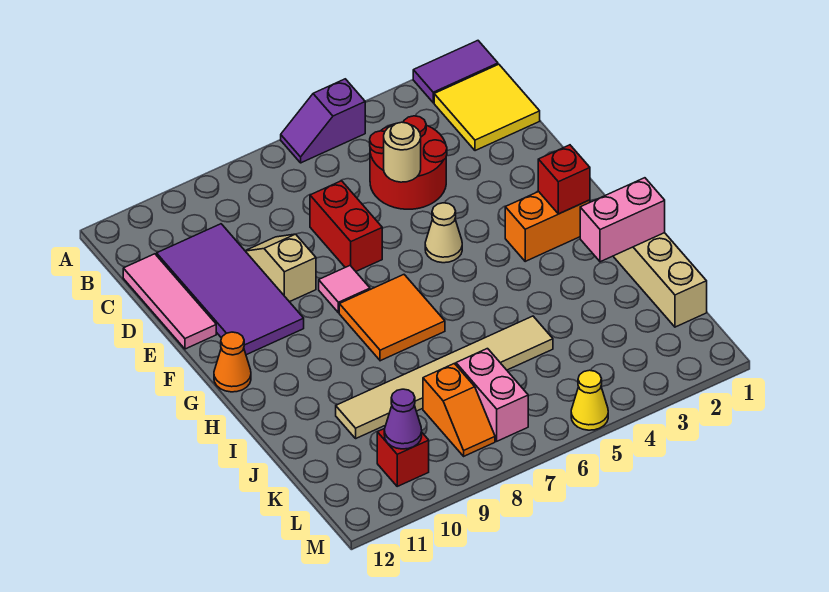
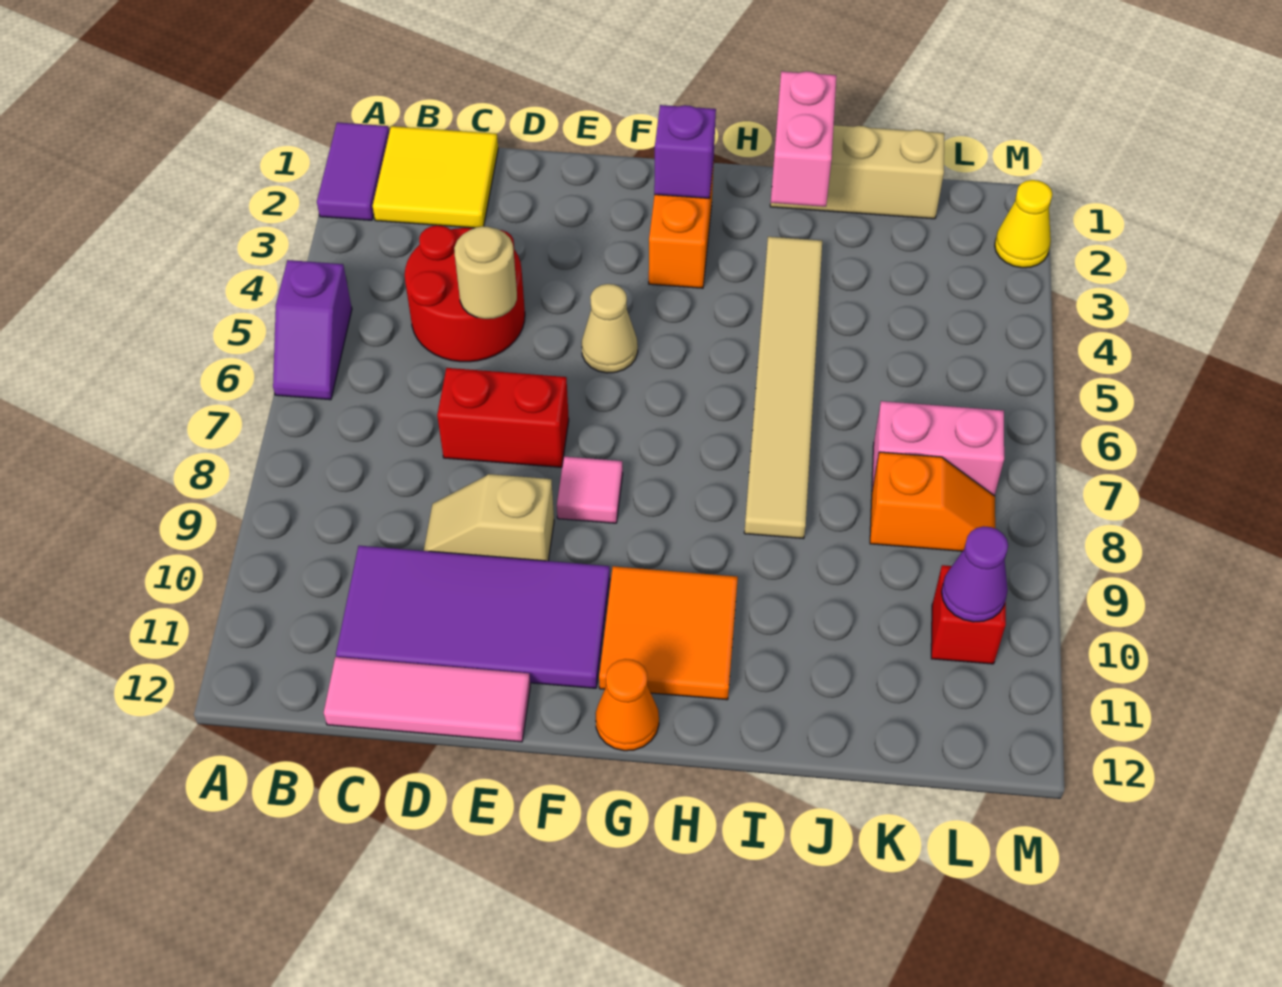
red 1x1 brick [538,145,590,214] -> purple 1x1 brick [654,105,716,199]
orange 2x2 tile [339,275,445,361] -> orange 2x2 tile moved to [599,566,738,700]
tan 1x6 tile [336,316,553,438] -> tan 1x6 tile moved to [744,237,822,539]
yellow 1x1 cone [571,370,608,430] -> yellow 1x1 cone moved to [995,180,1052,268]

